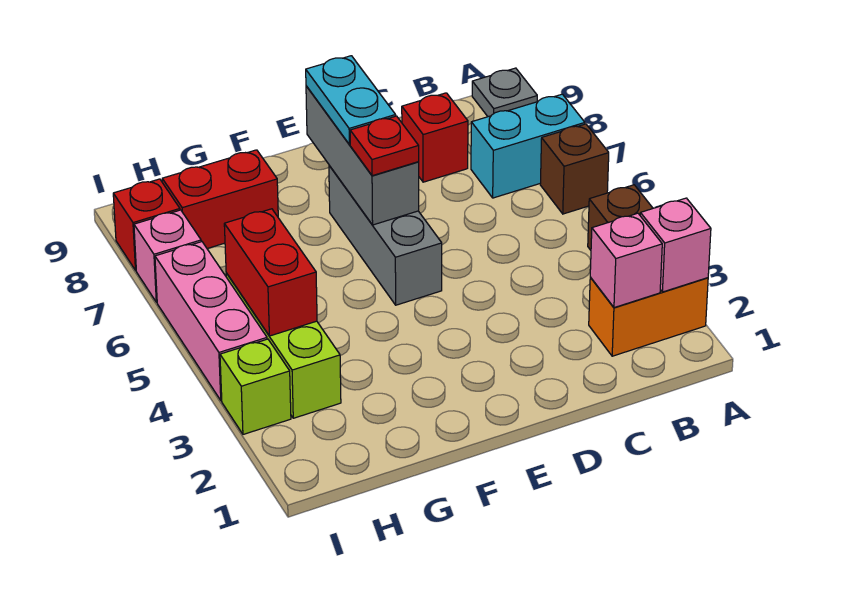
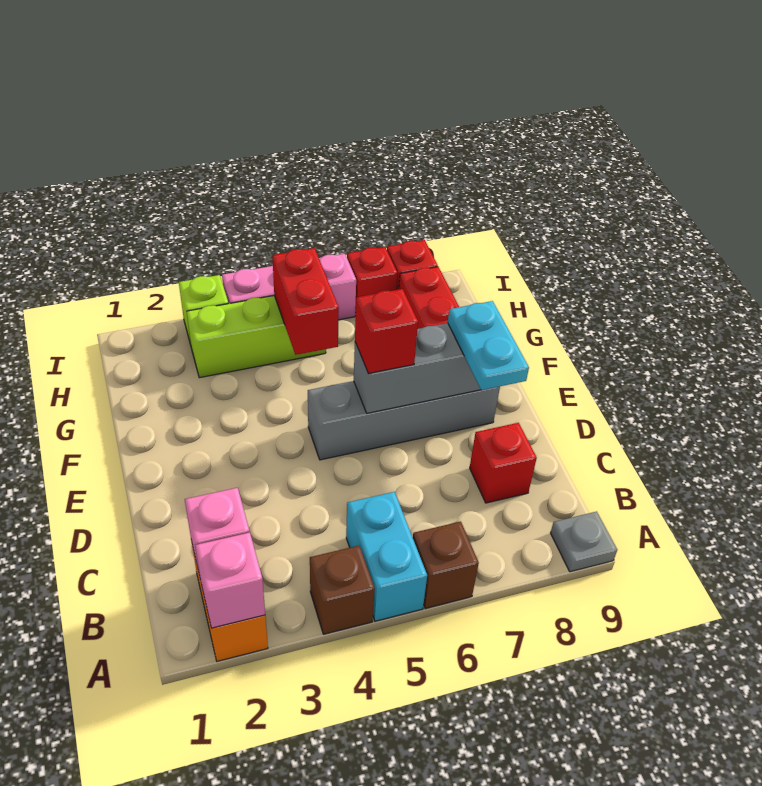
cyan 1x2 brick [471,94,585,198] -> cyan 1x2 brick moved to [346,492,427,621]
grey 1x3 brick [329,166,442,305] -> grey 1x4 brick [308,381,500,460]
red 1x1 plate [350,116,419,176] -> red 1x1 brick [355,289,418,374]
cyan 1x2 plate [306,56,396,144] -> cyan 1x2 plate turned to [448,301,529,390]
red 1x2 brick [224,209,317,336] -> red 1x2 brick turned to [272,248,339,355]
pink 1x1 brick [134,210,201,302] -> red 1x1 brick [347,247,397,312]

